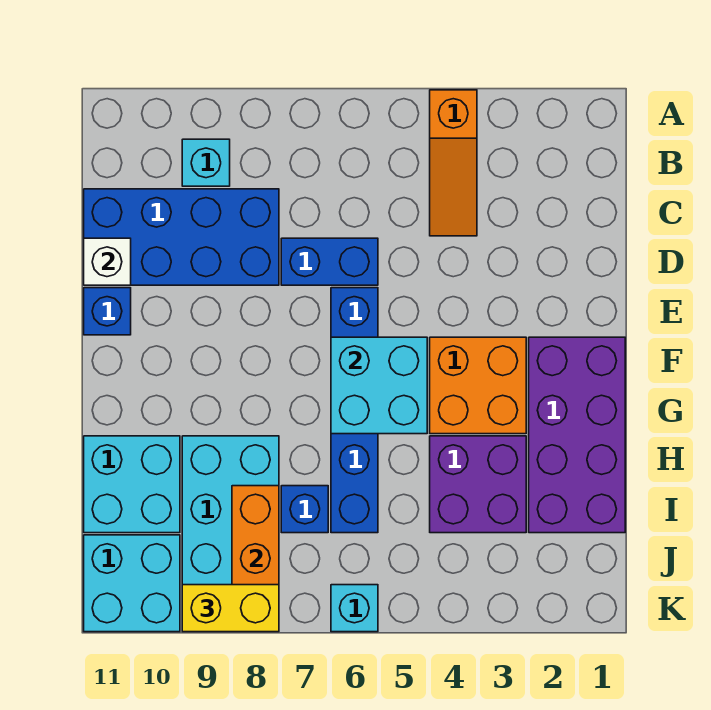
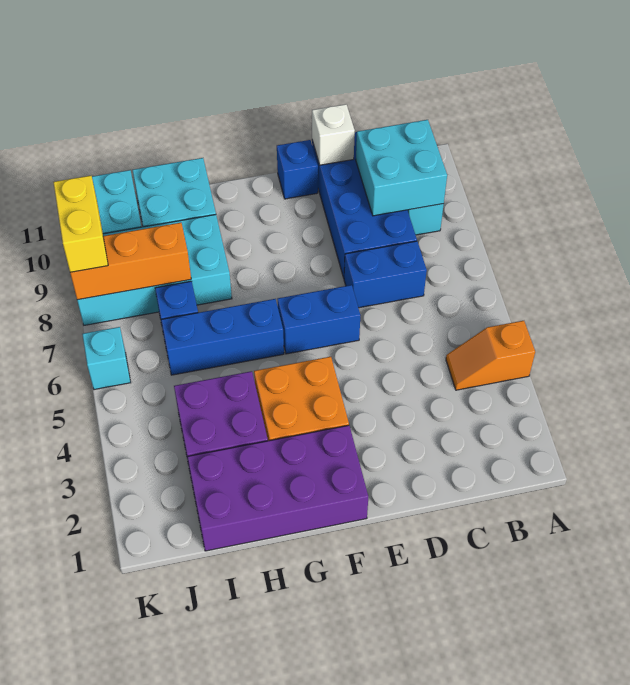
orange 1x3 slope [430,90,477,236] -> orange 1x2 slope [446,321,535,390]
blue 1x2 brick [281,238,378,285] -> blue 1x2 brick turned to [344,241,427,308]
cyan 2x2 brick [331,337,427,434] -> cyan 2x2 brick moved to [356,120,447,216]

